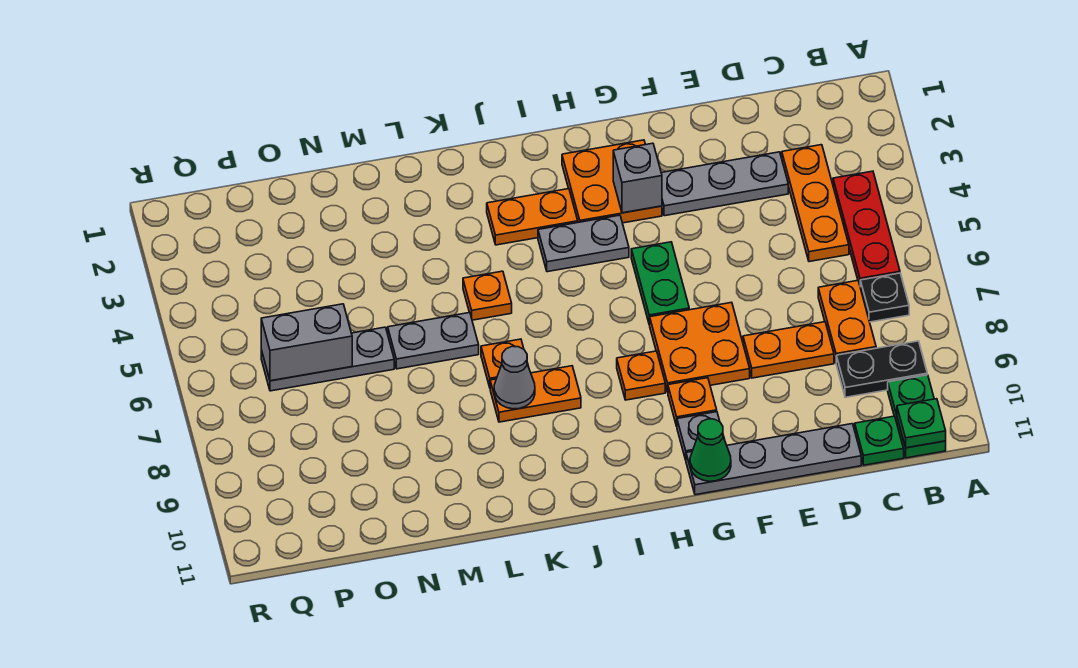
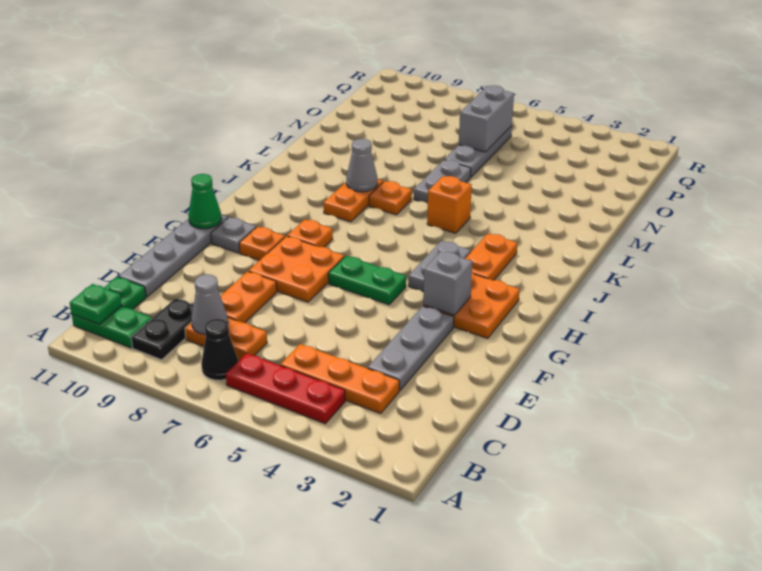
black 1x1 plate [860,273,909,322] -> black 1x1 cone [201,319,238,380]
none -> grey 1x1 cone [191,274,228,335]
orange 1x1 plate [463,271,512,320] -> orange 1x1 brick [427,176,472,233]

